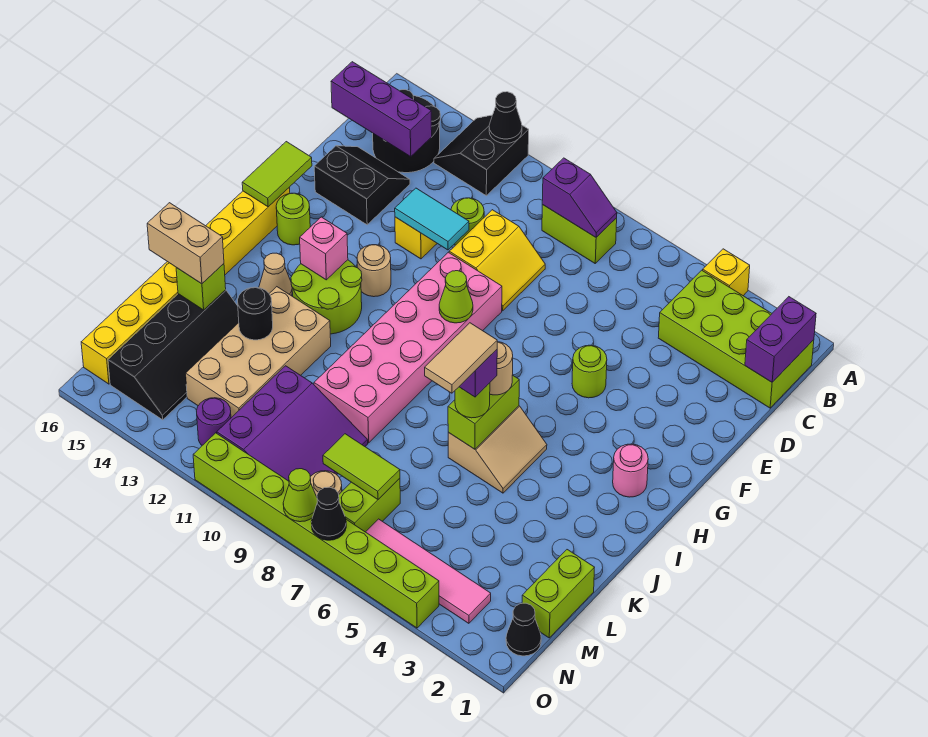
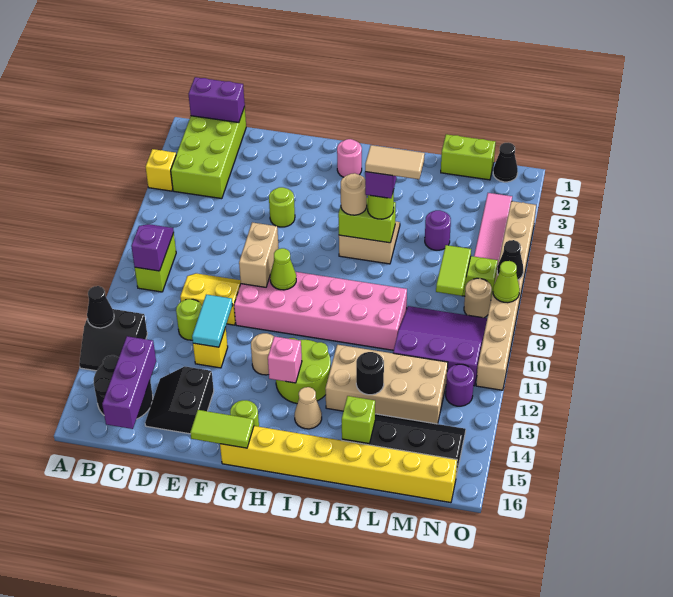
tan 1x2 brick [147,203,224,284] -> tan 1x2 brick moved to [239,222,279,287]
none -> purple 1x1 round brick [425,210,451,250]
lime 1x8 brick [193,433,439,628] -> tan 1x8 brick [476,201,536,390]

